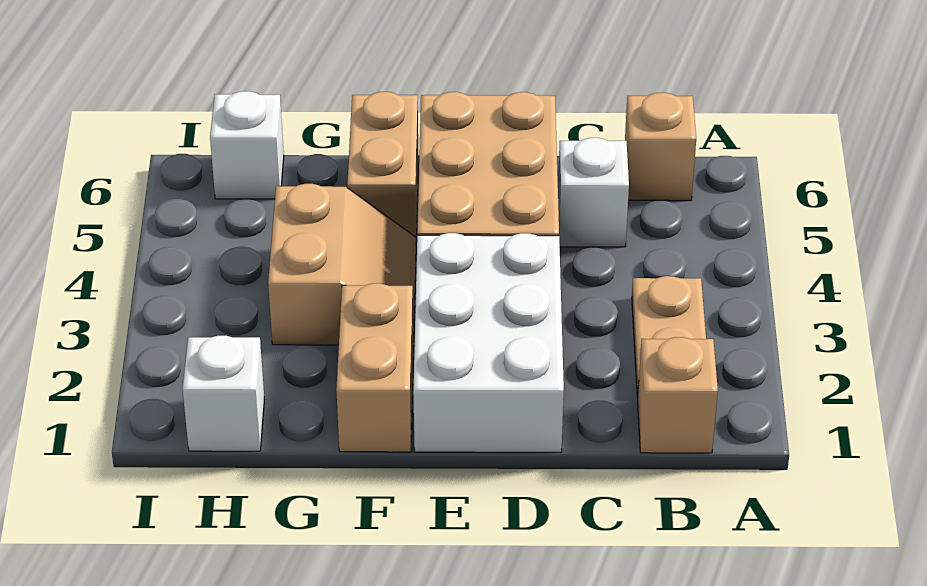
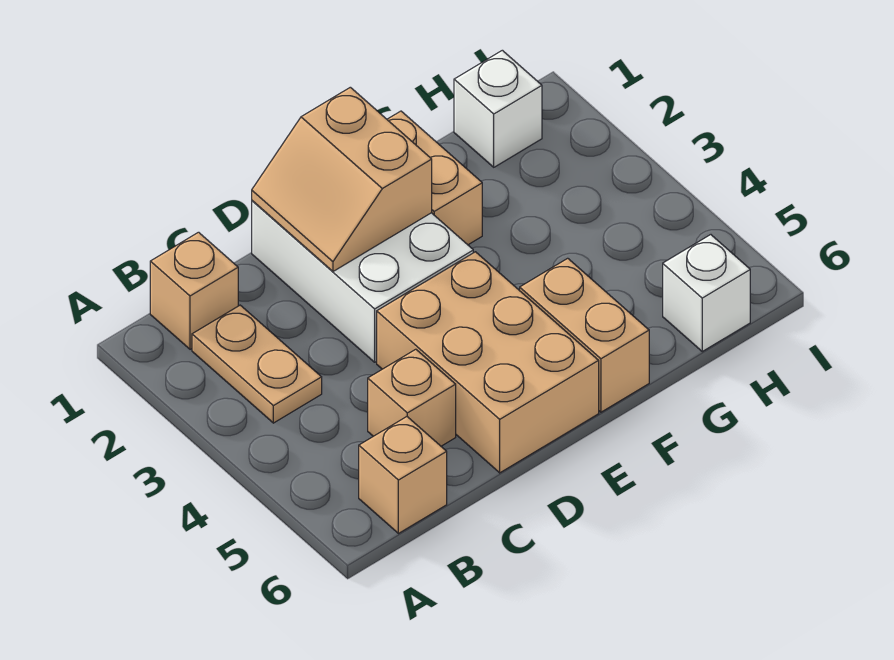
white 1x1 brick [558,138,629,247] -> tan 1x1 brick [368,349,456,446]
tan 2x2 slope [268,184,416,345] -> tan 2x2 slope moved to [252,87,432,271]

